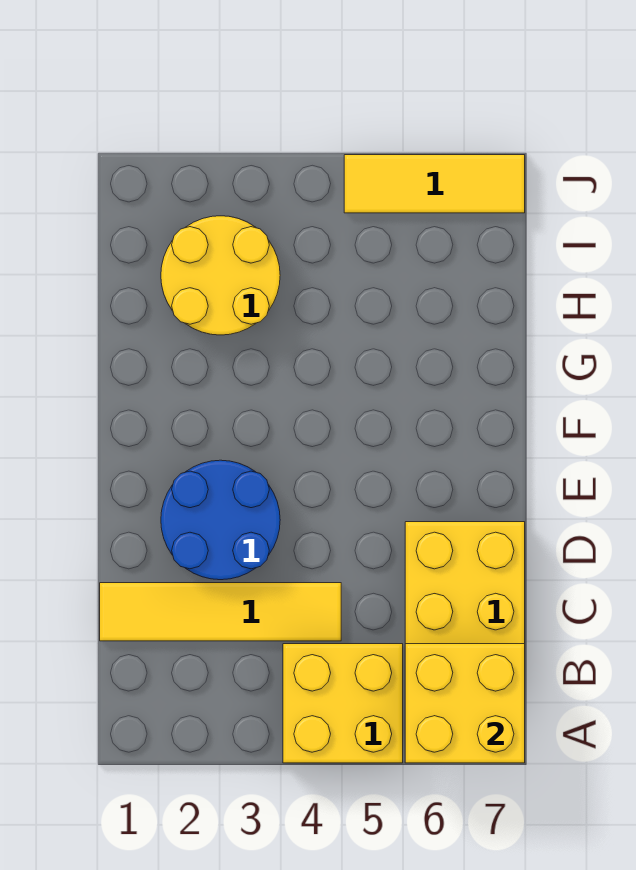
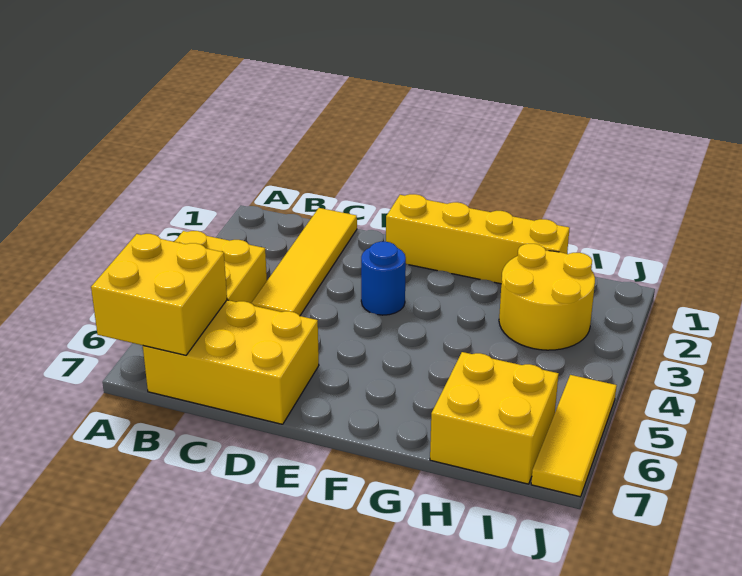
blue 2x2 round brick [161,460,280,580] -> blue 1x1 round brick [361,242,406,315]
none -> yellow 1x4 brick [386,194,570,284]
none -> yellow 2x2 brick [430,352,559,484]

